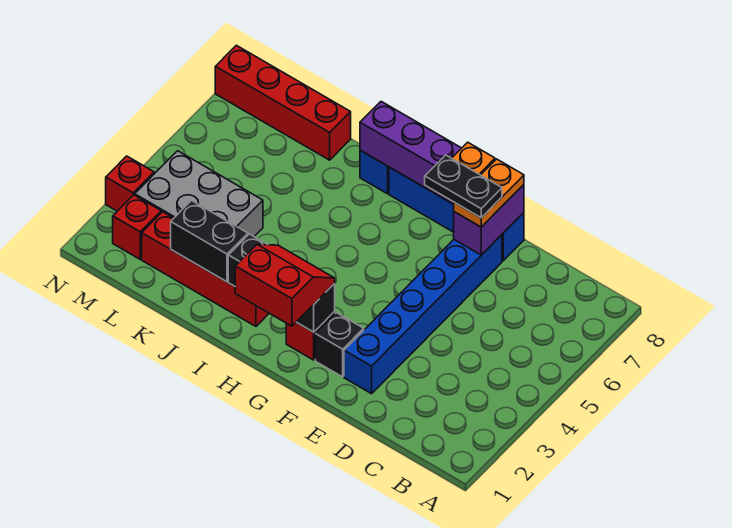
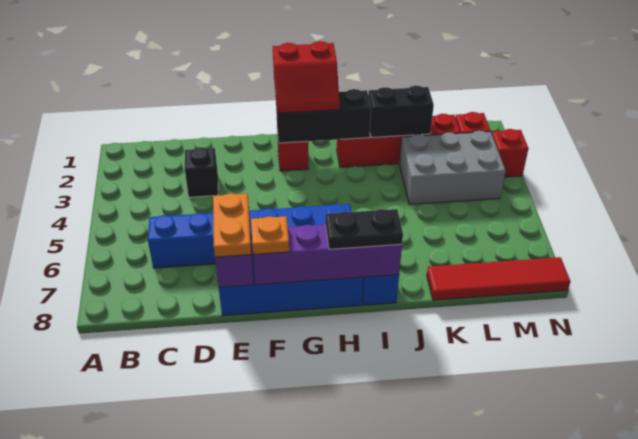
blue 1x6 brick [344,235,502,394] -> blue 1x6 brick turned to [148,204,352,268]
black 1x2 plate [425,155,502,218] -> black 1x2 plate moved to [325,209,403,249]
black 1x1 brick [315,313,364,377] -> black 1x1 brick moved to [185,147,218,197]
red 1x4 brick [215,45,351,160] -> red 1x4 tile [427,257,570,300]

